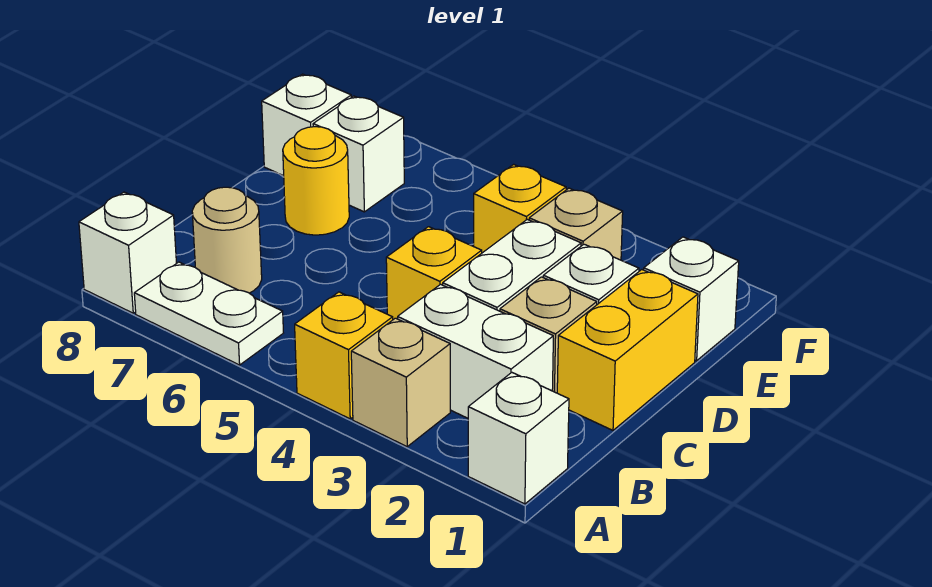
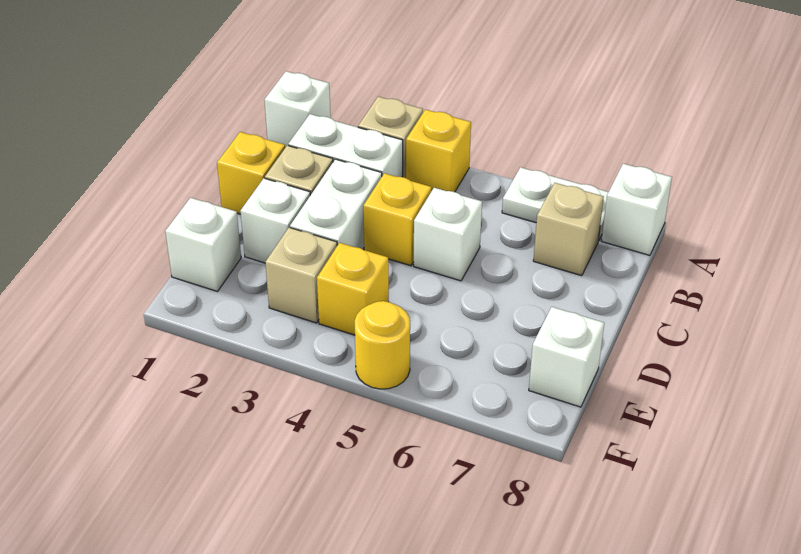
tan 1x1 round brick [192,187,262,293] -> tan 1x1 brick [533,183,604,276]
yellow 1x2 brick [557,270,698,430] -> yellow 1x1 brick [217,132,285,214]
yellow 1x1 round brick [283,127,349,235] -> yellow 1x1 round brick moved to [355,301,410,389]
white 1x1 brick [313,96,404,212] -> white 1x1 brick moved to [414,188,482,281]

